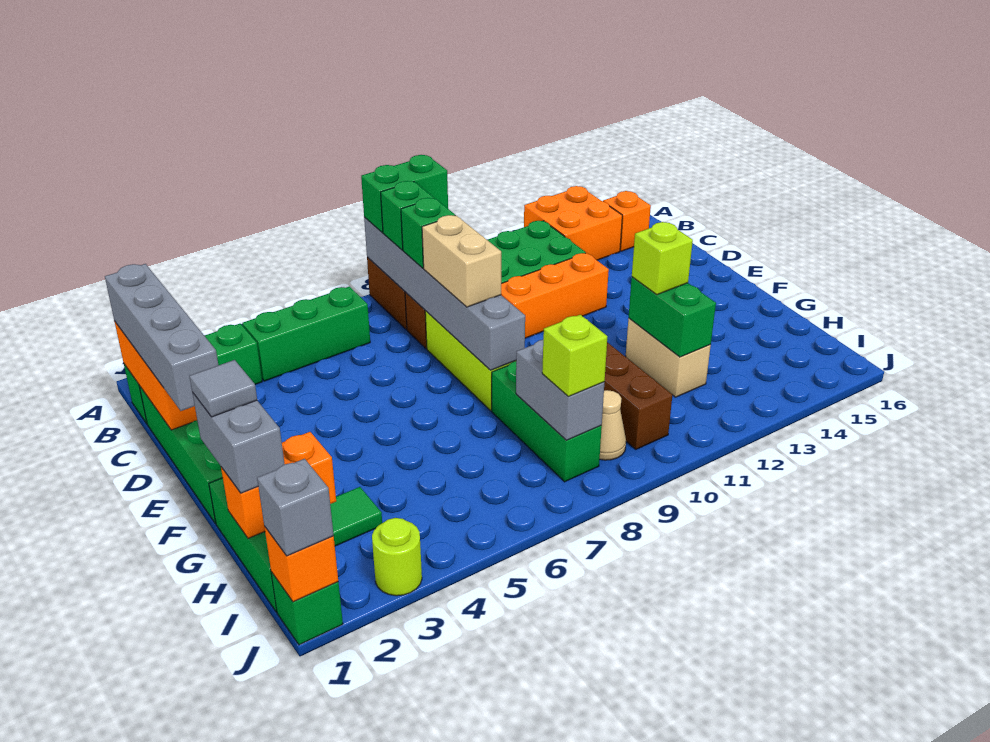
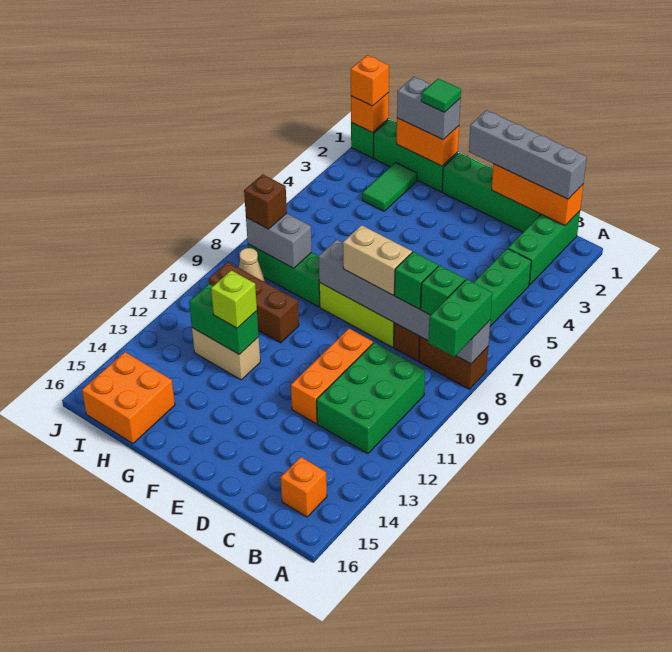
orange 2x2 brick [524,186,622,260] -> orange 2x2 brick moved to [82,352,175,443]
grey 1x1 tile [189,360,257,417] -> green 1x1 tile [421,79,461,112]
orange 1x2 brick [221,432,336,538] -> orange 1x2 brick turned to [397,118,459,166]
lime 1x1 brick [542,315,607,396] -> brown 1x1 brick [244,174,287,229]
grey 1x1 brick [257,459,334,556] -> orange 1x1 brick [351,55,389,106]
lime 1x1 round brick [372,518,422,596] -> none

